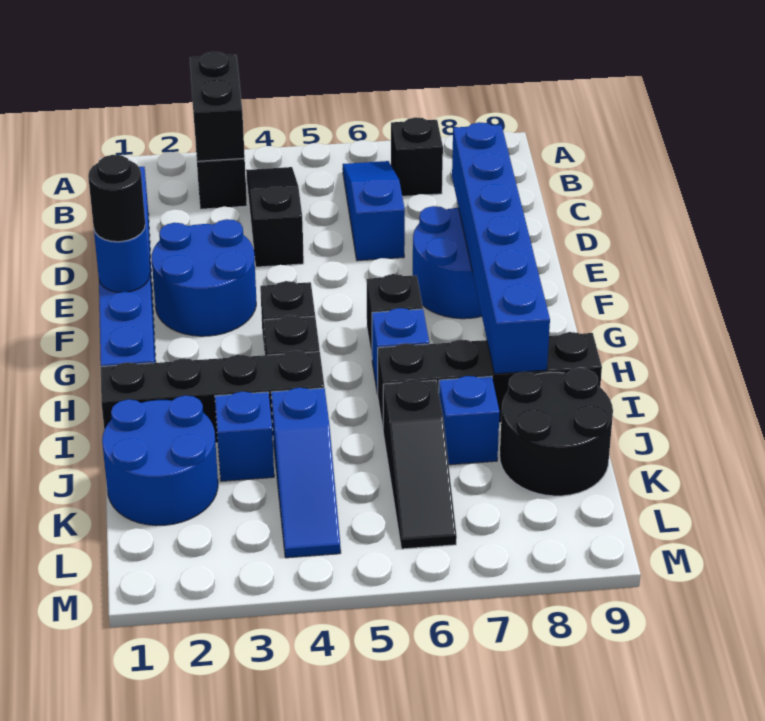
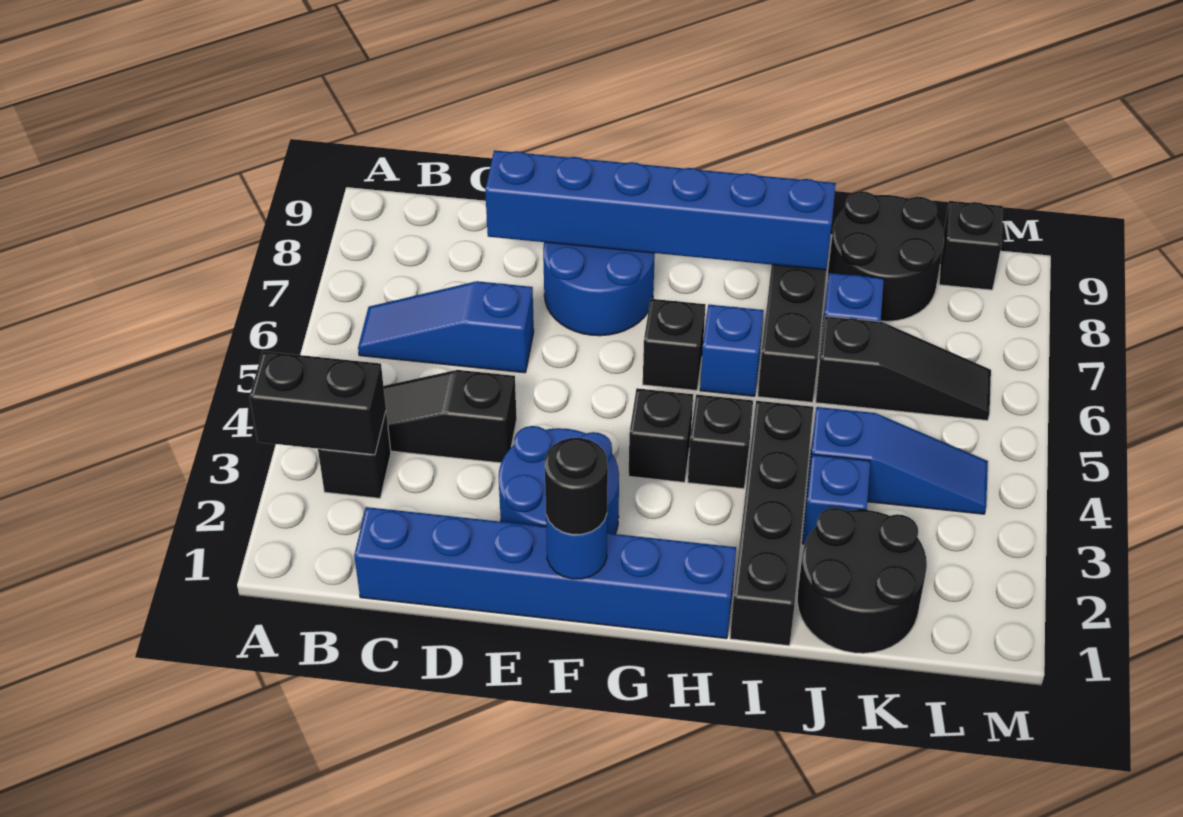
black 1x1 brick [391,117,443,196] -> black 1x1 brick moved to [939,201,1003,290]
blue 2x2 round brick [102,396,218,526] -> black 2x2 round brick [797,508,927,653]

